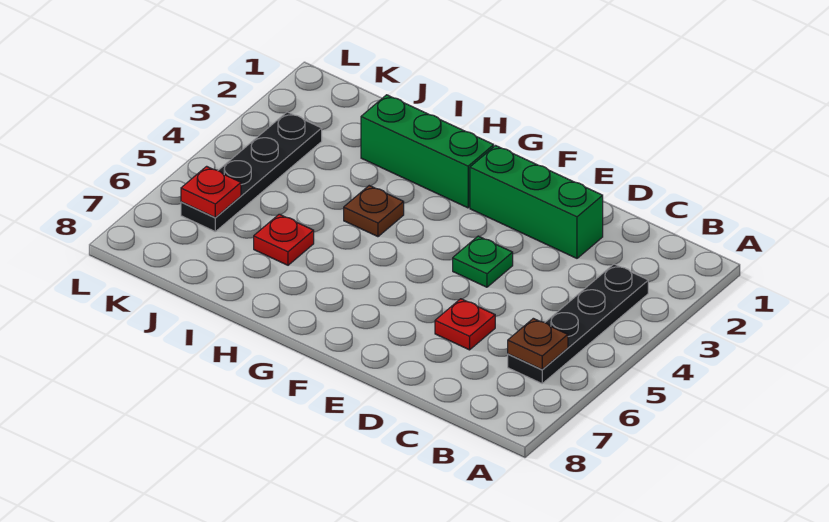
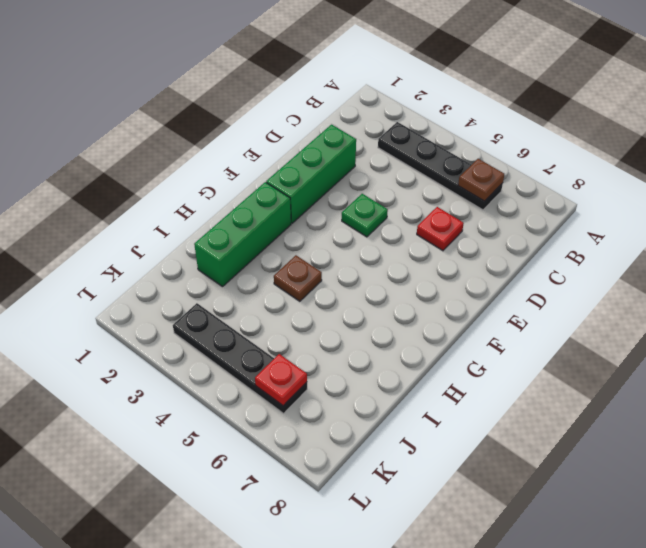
red 1x1 plate [254,214,314,265] -> none

